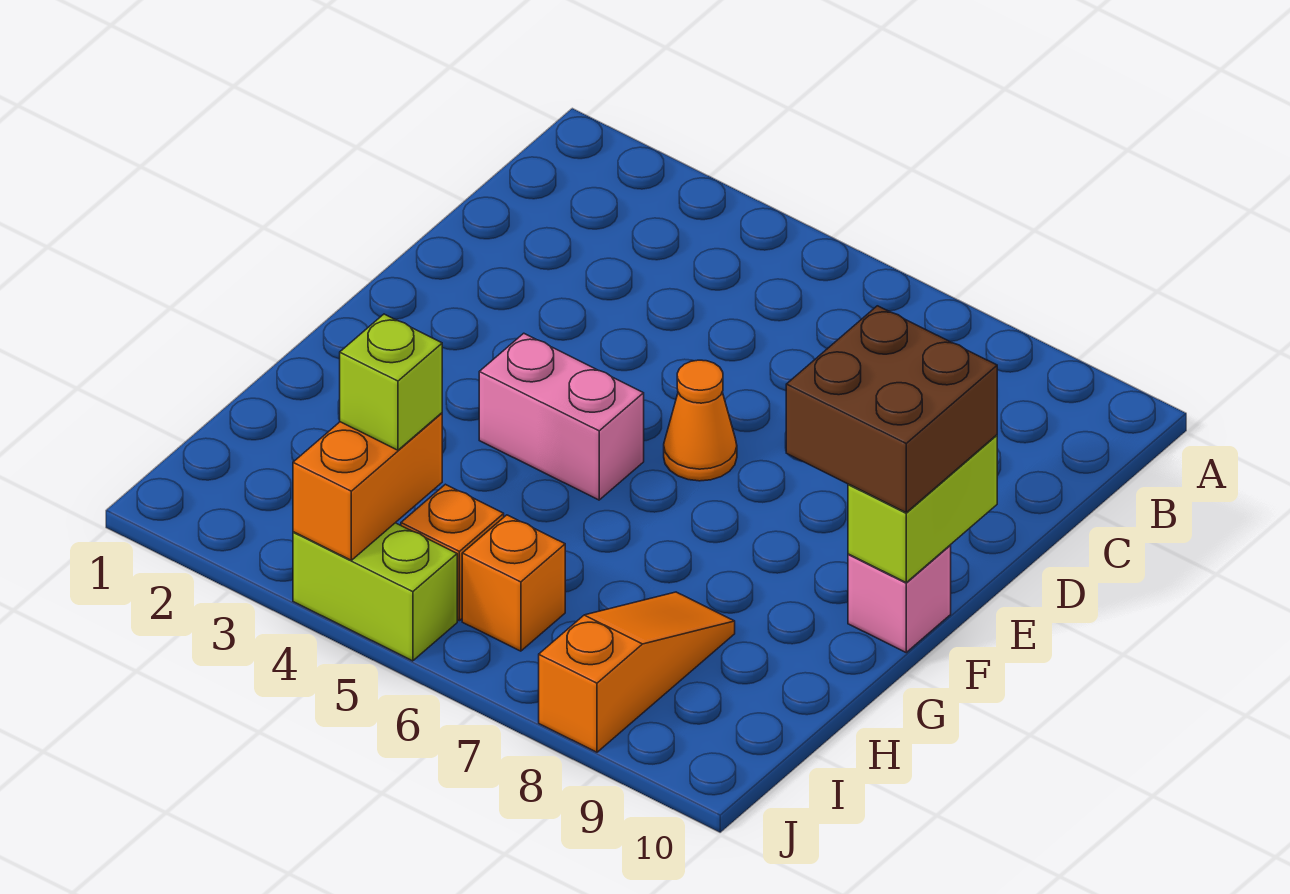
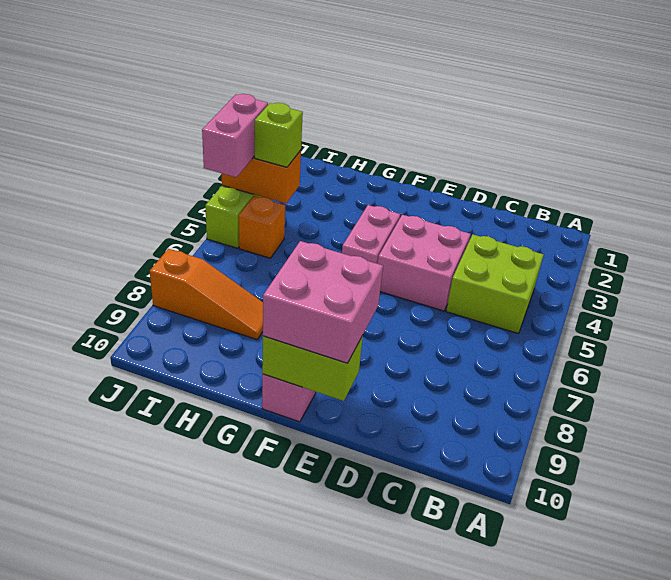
none -> lime 2x2 brick [446,234,544,333]
none -> pink 2x2 brick [378,215,471,311]
orange 1x1 cone [664,360,737,481] -> none
brown 2x2 brick [786,306,997,512] -> pink 2x2 brick [263,241,383,363]
orange 1x1 brick [462,515,565,651] -> none
none -> pink 1x2 brick [202,94,268,177]

